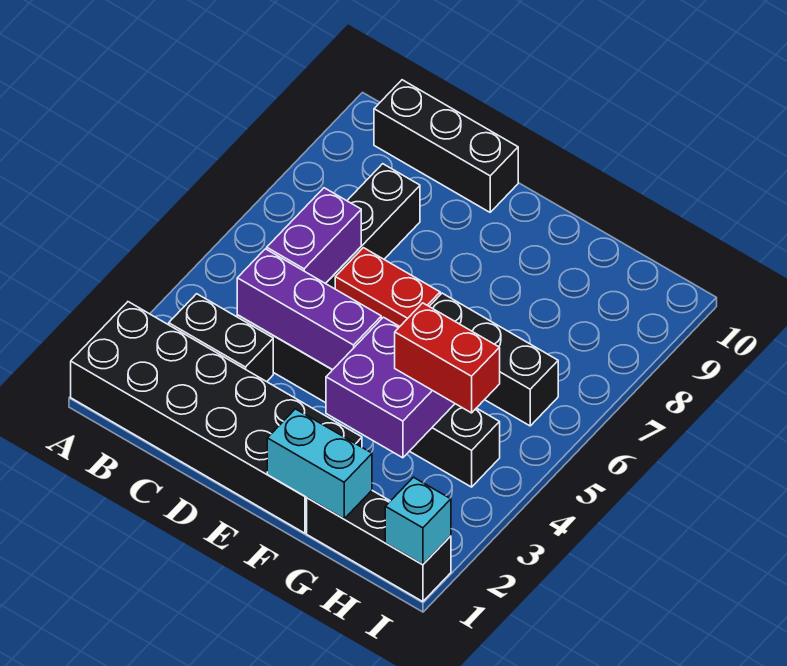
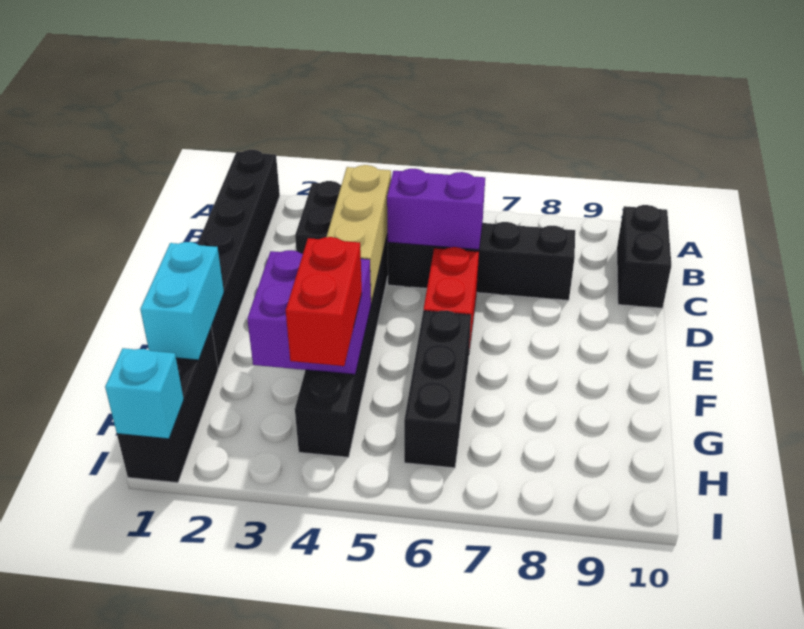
black 2x6 brick [71,302,362,533] -> black 1x6 brick [198,150,280,368]
black 1x3 brick [374,80,518,212] -> black 1x2 brick [617,205,671,308]
purple 1x3 brick [237,249,381,370] -> tan 1x3 brick [327,165,391,303]

